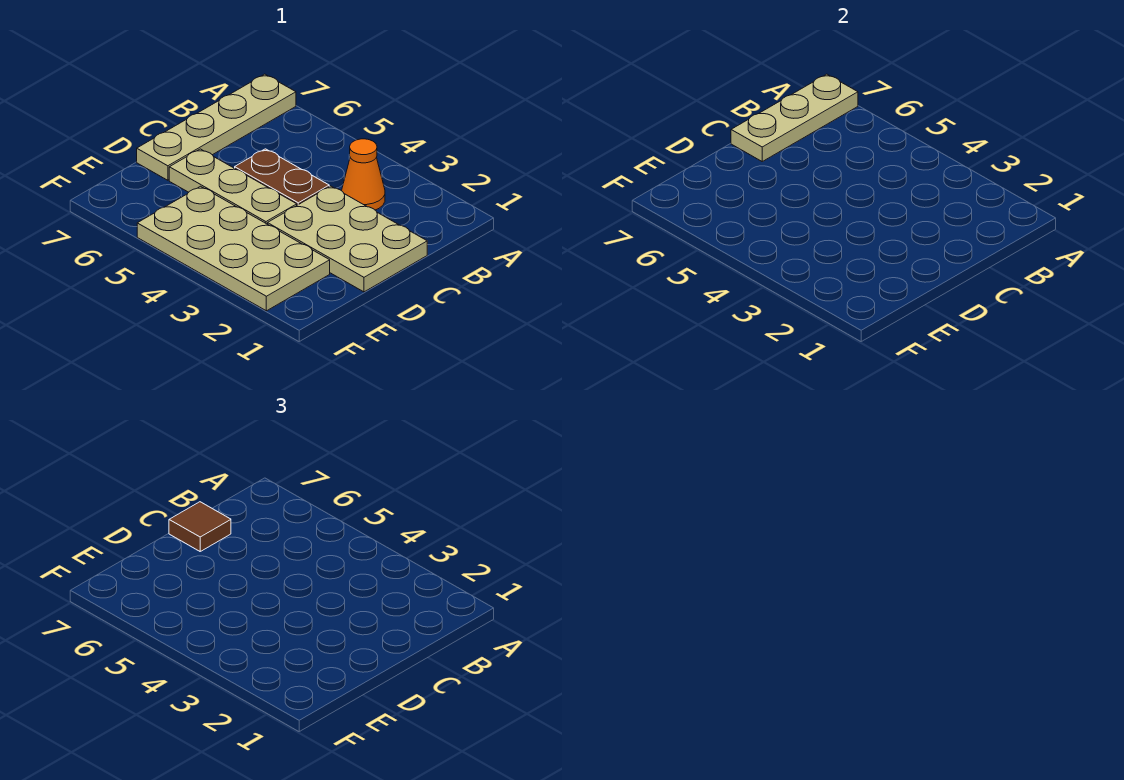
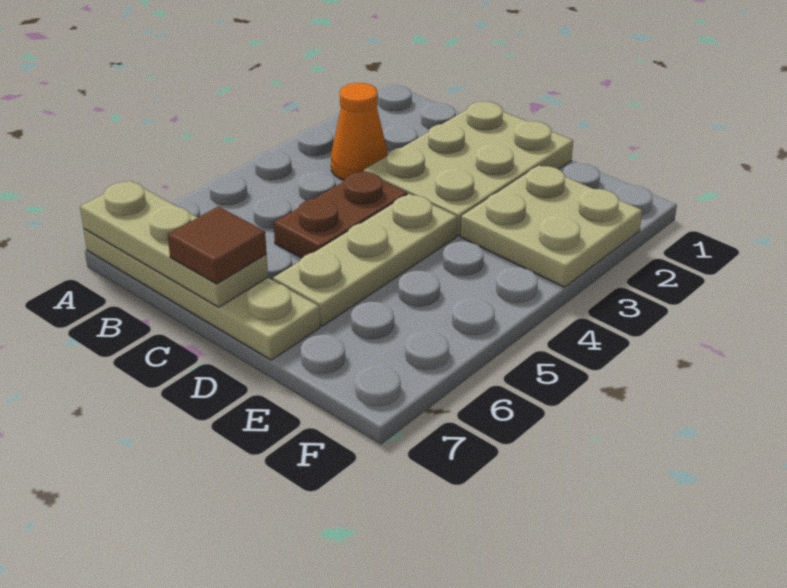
tan 2x4 plate [137,186,330,311] -> tan 2x2 plate [461,166,642,287]

